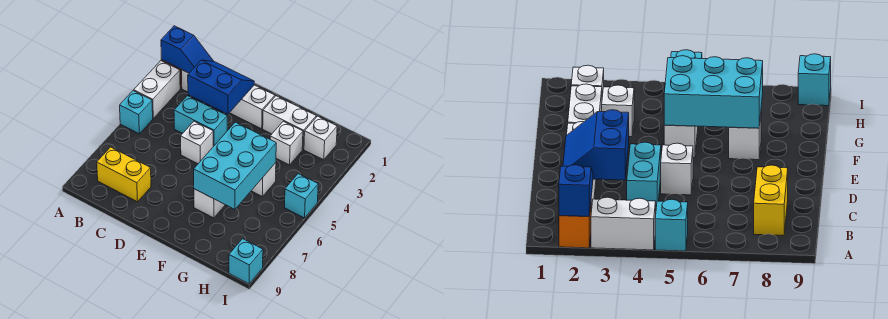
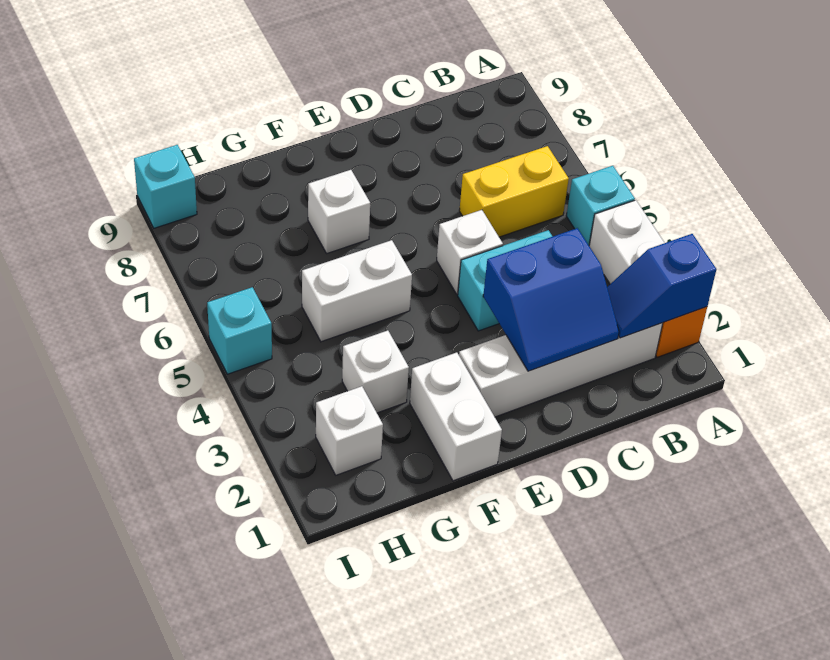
yellow 1x2 brick [97,147,151,202] -> yellow 1x2 brick moved to [459,146,569,237]
white 1x2 brick [263,96,316,149] -> white 1x2 brick turned to [410,352,502,481]
cyan 2x3 brick [194,122,276,209] -> none

